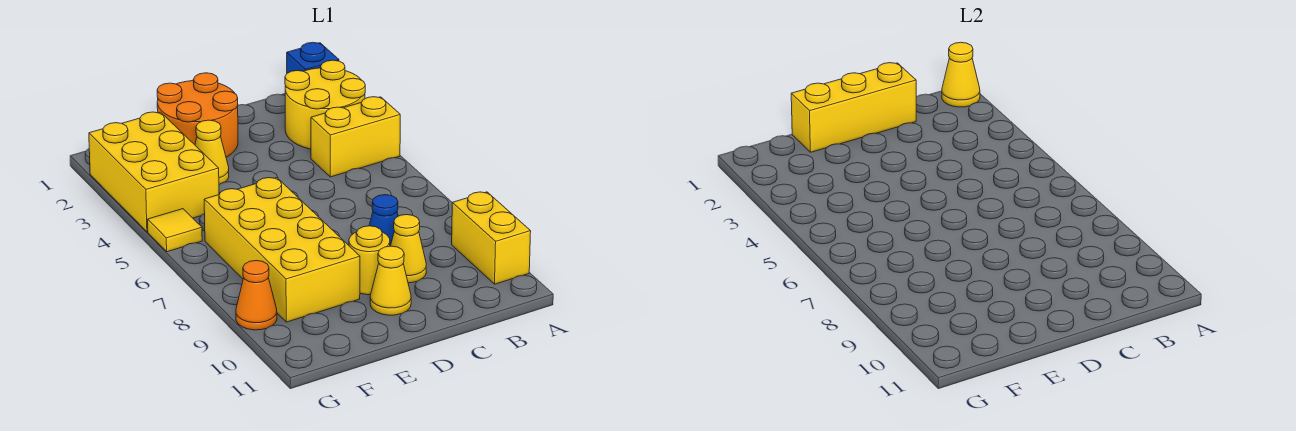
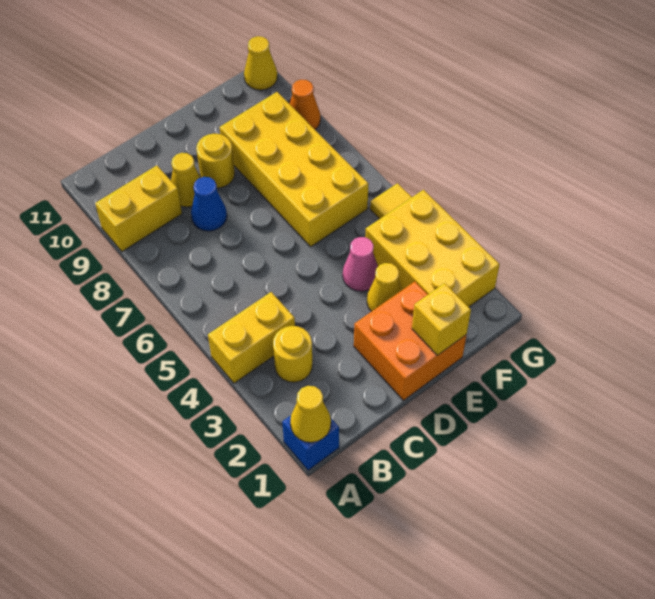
yellow 2x2 round brick [285,60,365,149] -> yellow 1x1 round brick [273,326,312,382]
yellow 1x2 brick [452,192,531,284] -> yellow 1x2 brick turned to [95,165,182,251]
yellow 1x3 brick [791,63,916,152] -> yellow 1x1 brick [412,283,471,355]
orange 2x2 round brick [157,73,238,157] -> orange 2x2 brick [354,281,466,400]
yellow 1x1 cone [370,246,411,315] -> yellow 1x1 cone moved to [244,36,277,90]
none -> pink 1x1 cone [343,237,378,291]

